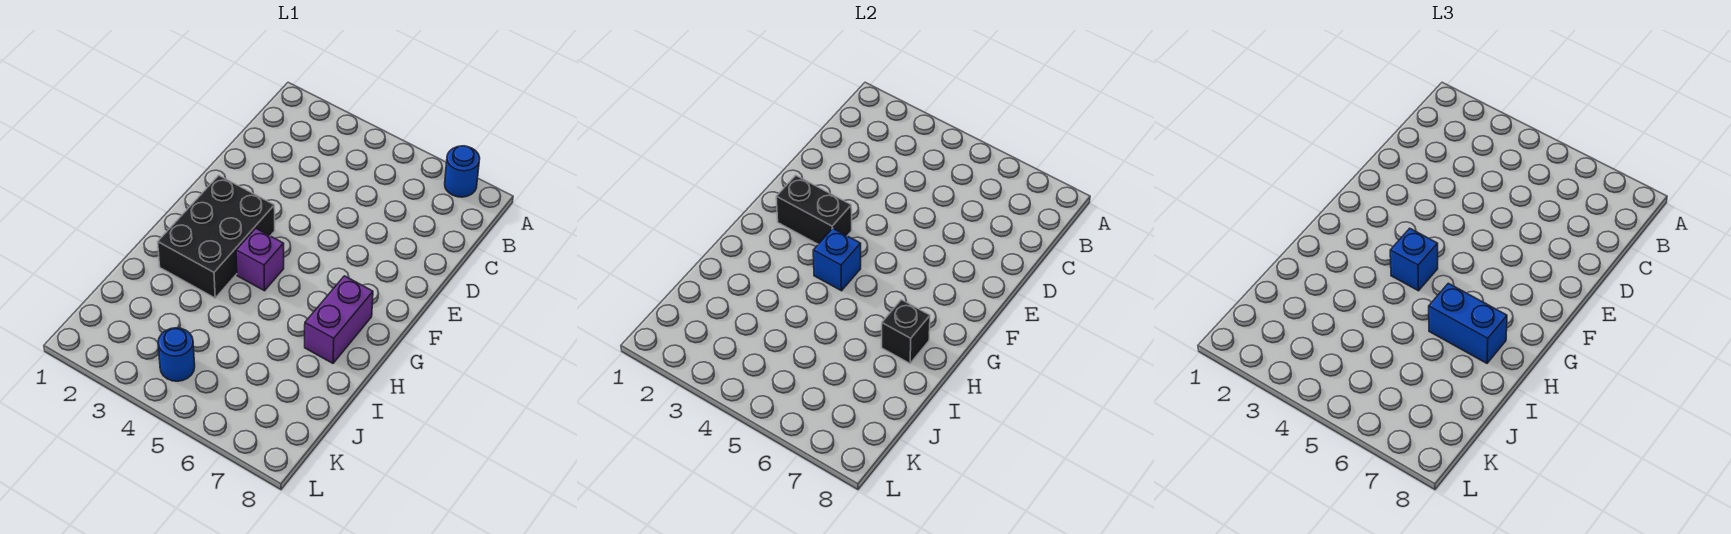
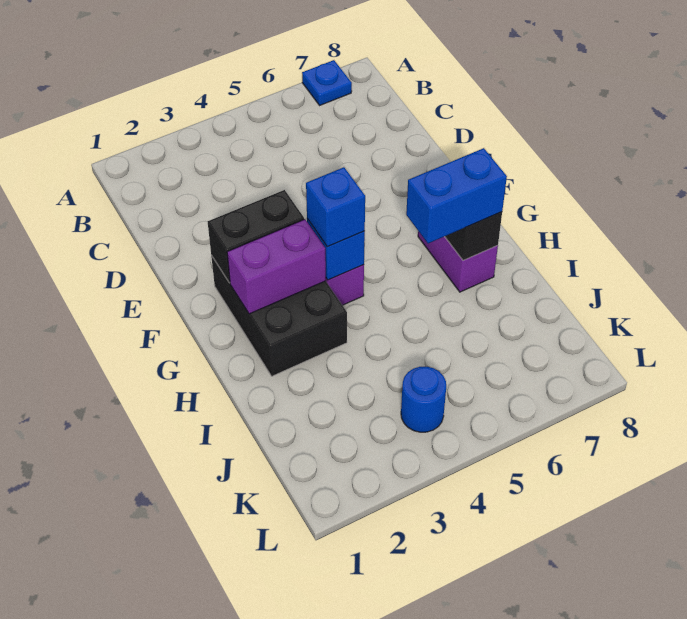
blue 1x1 round brick [445,146,480,197] -> blue 1x1 plate [302,60,352,105]
none -> purple 1x2 brick [227,219,326,314]

